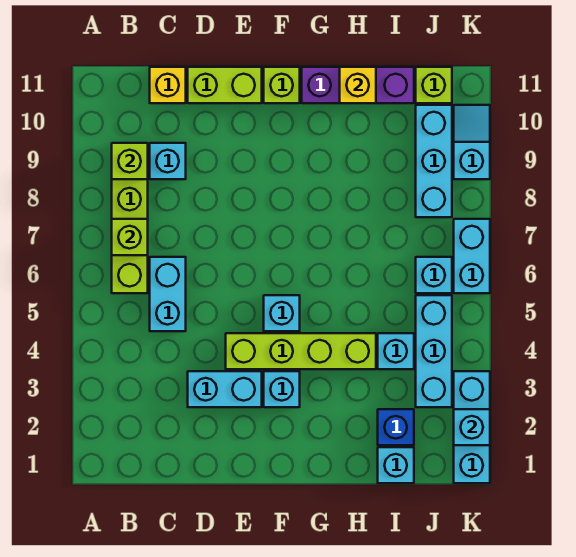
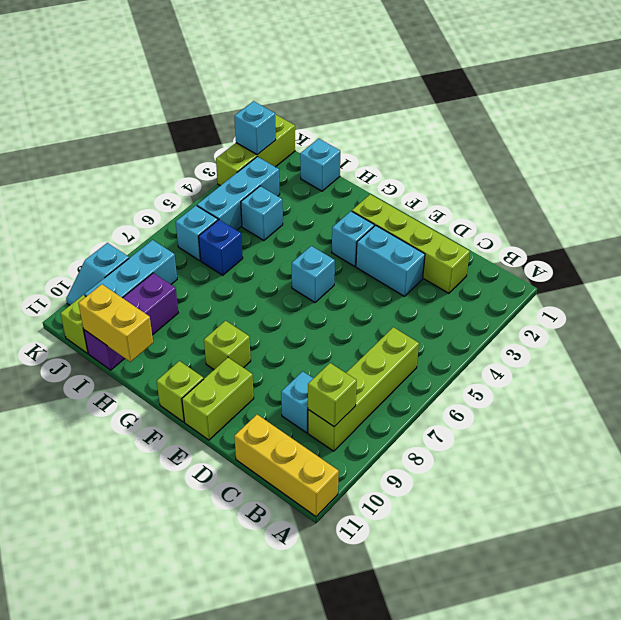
lime 1x1 brick [112,219,148,255] -> lime 1x1 brick moved to [204,321,251,369]
cyan 1x2 brick [150,257,186,331] -> none
yellow 1x1 brick [150,67,186,103] -> yellow 1x3 brick [234,415,339,517]
lime 1x2 brick [188,67,262,103] -> lime 1x2 brick turned to [182,358,254,440]
lime 1x4 brick [226,333,376,369] -> lime 1x4 brick moved to [352,194,470,293]
purple 1x3 brick [302,67,414,103] -> purple 1x3 brick turned to [84,273,178,370]
yellow 1x1 brick [340,67,376,103] -> yellow 1x2 brick [78,284,153,362]
blue 1x1 brick [378,409,414,445] -> blue 1x1 brick moved to [199,220,243,275]
cyan 1x3 brick [454,371,490,483] -> lime 1x3 brick [216,114,295,186]
cyan 1x2 brick [454,219,490,293] -> none

